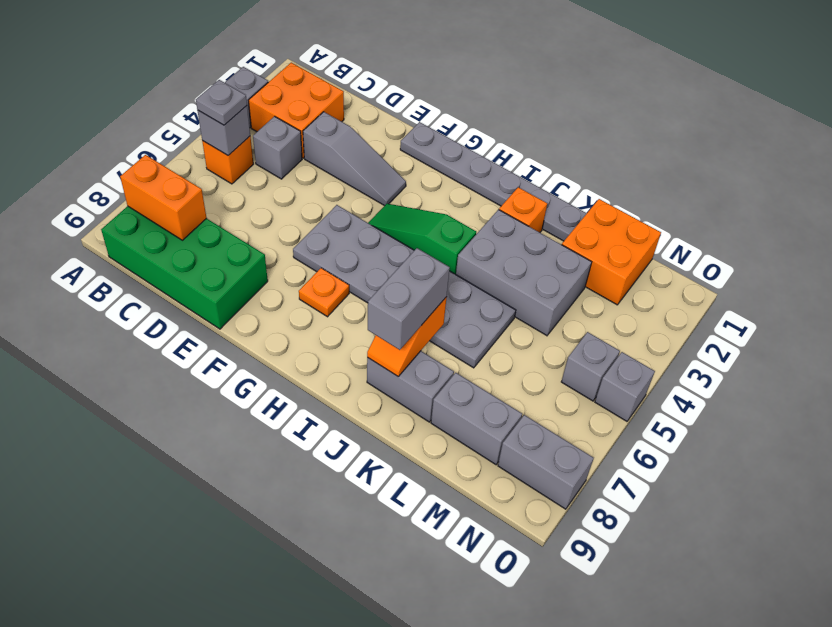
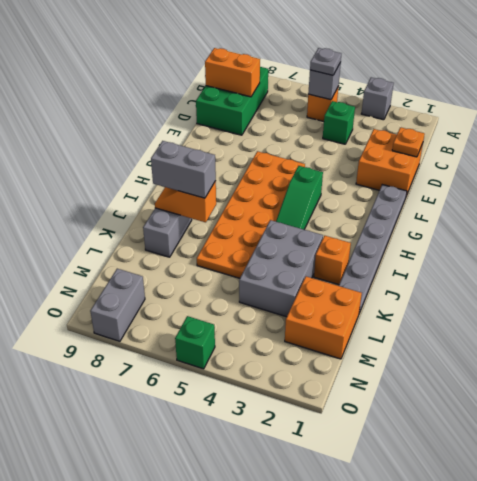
orange 2x2 brick [249,63,344,158] -> orange 2x2 brick moved to [356,129,423,196]
green 2x4 brick [101,206,268,329] -> green 2x3 brick [196,67,268,135]
orange 1x2 brick [120,155,206,240] -> orange 1x2 brick turned to [205,48,260,97]
grey 1x1 brick [253,116,302,179] -> green 1x1 brick [323,101,355,144]
grey 1x3 slope [303,112,406,206] -> none
grey 2x6 plate [293,205,516,368] -> orange 2x6 plate [197,151,305,278]
green 1x3 slope [368,204,476,274] -> green 1x3 slope turned to [276,166,323,229]
orange 1x1 plate [299,268,349,317] -> orange 1x1 plate moved to [392,127,425,157]
grey 1x2 brick [431,373,522,464] -> none
grey 1x1 brick [561,332,620,401] -> none
grey 1x1 brick [595,352,655,421] -> green 1x1 brick [175,316,215,369]

